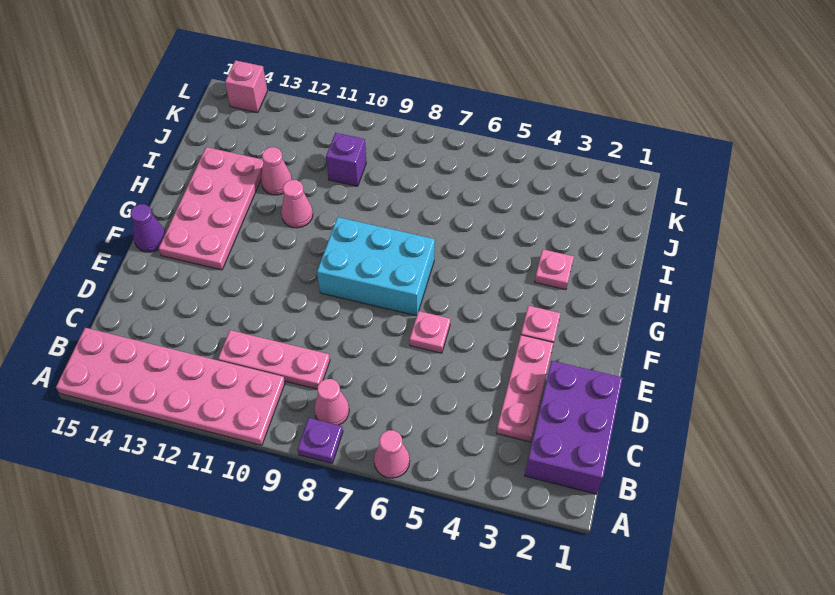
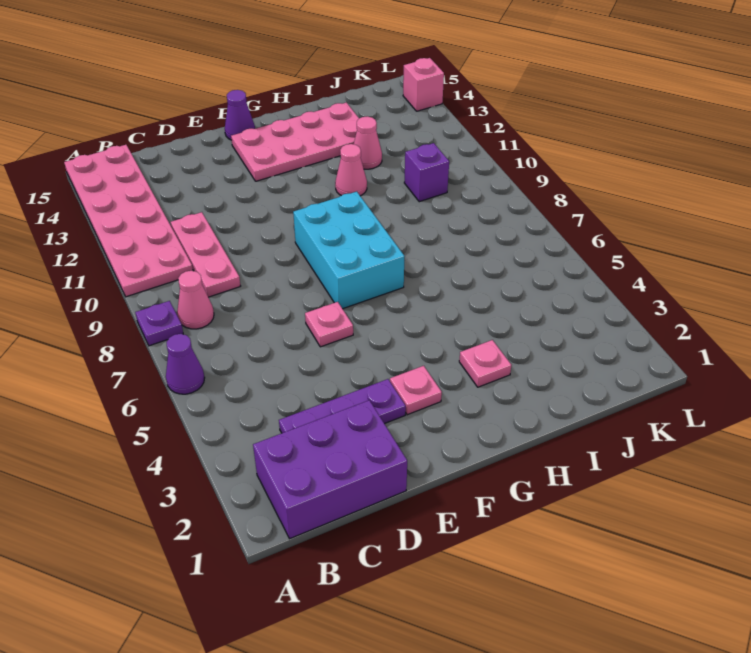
pink 1x1 cone [374,430,410,478] -> purple 1x1 cone [166,334,205,394]
pink 1x3 plate [496,335,554,442] -> purple 1x3 plate [279,379,406,433]

